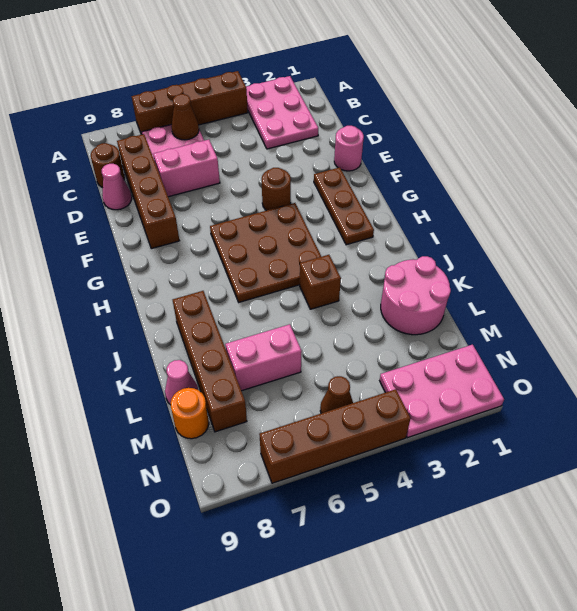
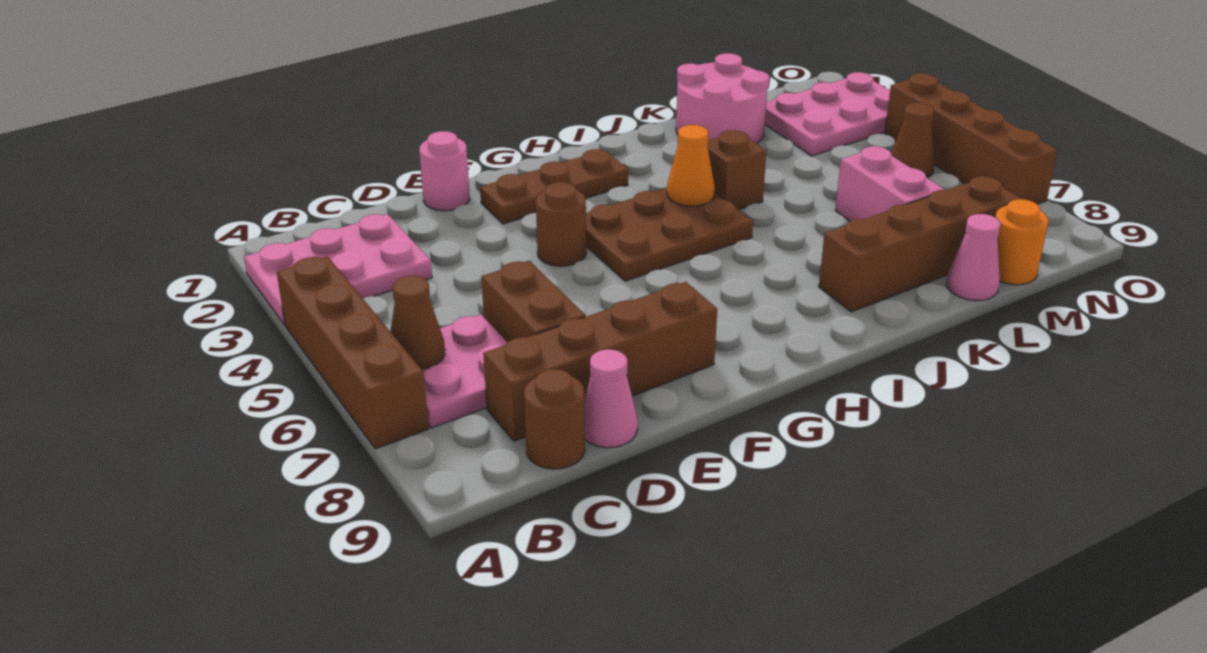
pink 1x2 brick [153,140,220,197] -> brown 1x2 brick [481,261,585,342]
brown 3x3 plate [210,203,321,302] -> brown 2x3 plate [586,188,753,281]
none -> orange 1x1 cone [667,125,715,206]
pink 2x3 plate [380,345,504,438] -> pink 2x3 plate turned to [765,72,890,156]

